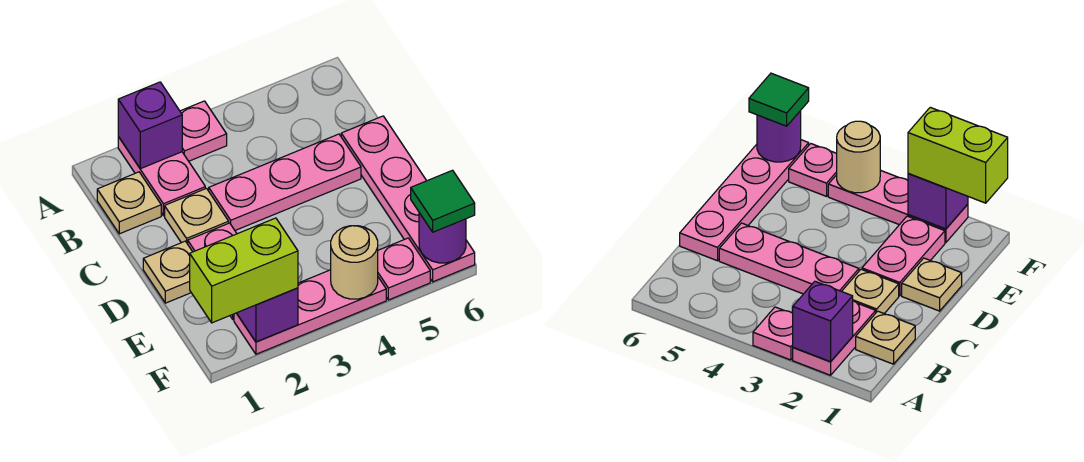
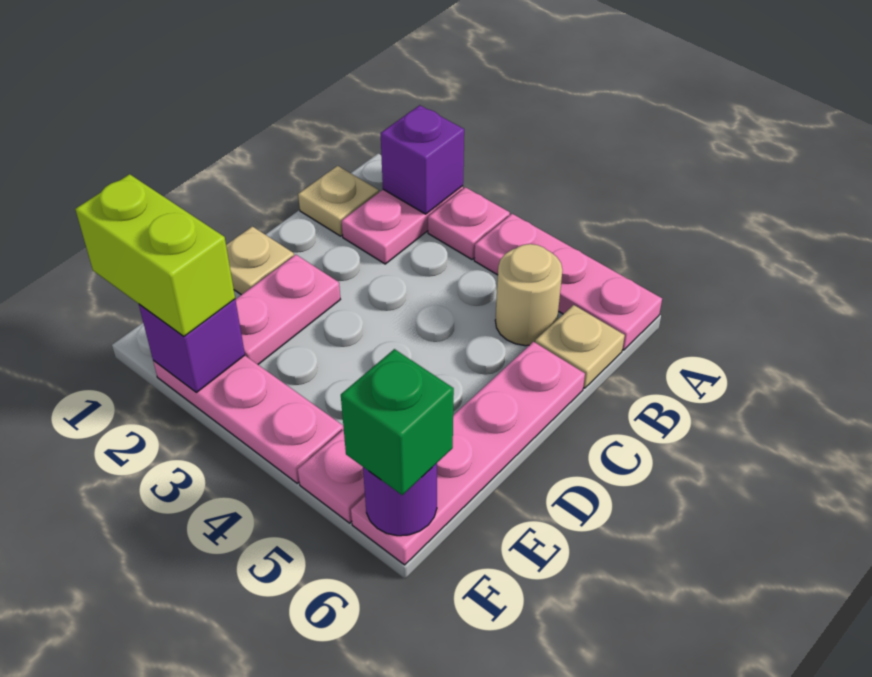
tan 1x1 plate [165,188,229,244] -> tan 1x1 plate moved to [535,305,625,388]
pink 1x3 plate [209,134,361,230] -> pink 1x3 plate moved to [474,214,662,350]
tan 1x1 round brick [331,226,378,299] -> tan 1x1 round brick moved to [495,244,563,346]
green 1x1 tile [411,170,475,232] -> green 1x1 brick [341,349,454,495]

